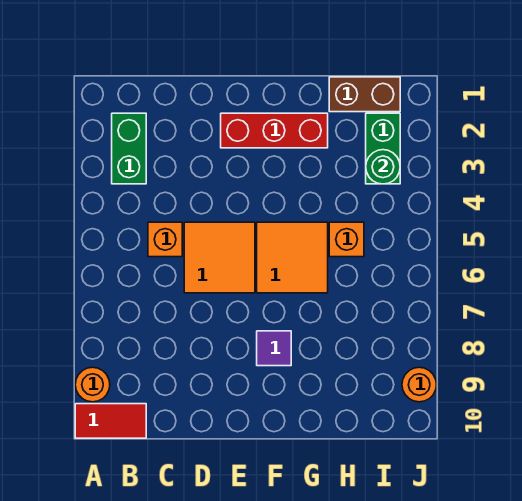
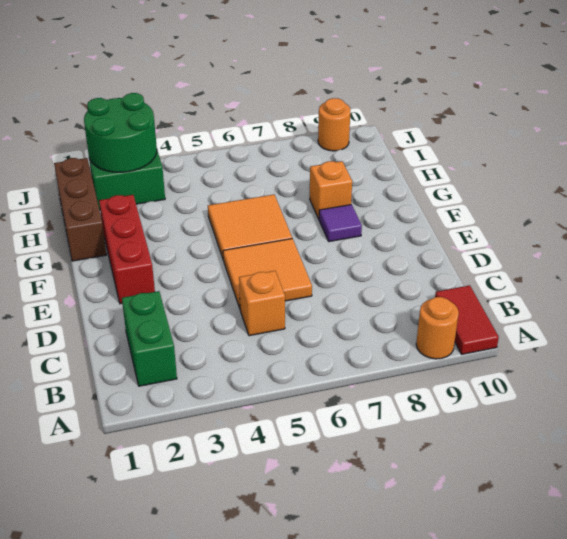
green 1x2 brick [112,113,146,184] -> green 1x2 brick turned to [122,291,177,386]
brown 1x2 brick [329,77,400,112] -> brown 1x3 brick [54,158,107,261]
orange 1x1 brick [329,222,364,257] -> orange 1x1 brick moved to [310,161,352,219]
green 1x1 round brick [366,150,400,184] -> green 2x2 round brick [84,93,157,172]

